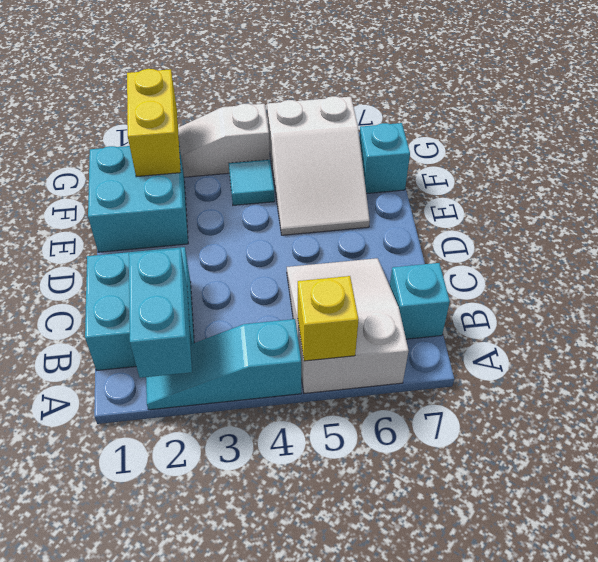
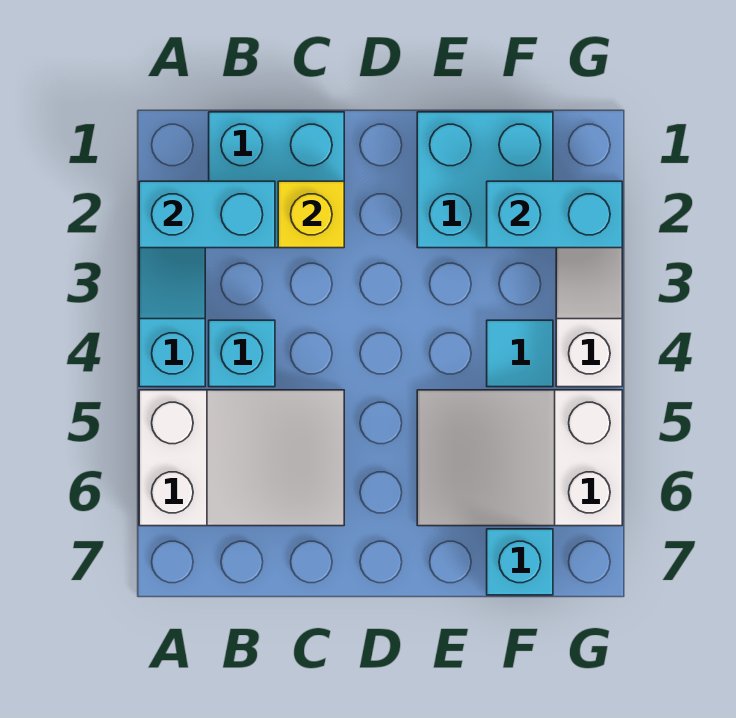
yellow 1x1 brick [298,276,359,361] -> yellow 1x1 brick moved to [278,181,344,248]
cyan 1x1 brick [390,263,450,339] -> cyan 1x1 brick moved to [209,320,275,387]
yellow 1x2 brick [127,69,181,177] -> cyan 1x2 brick [487,181,622,248]

